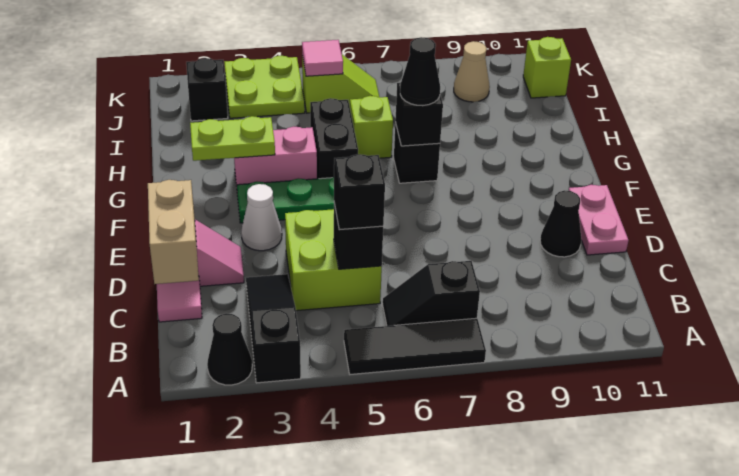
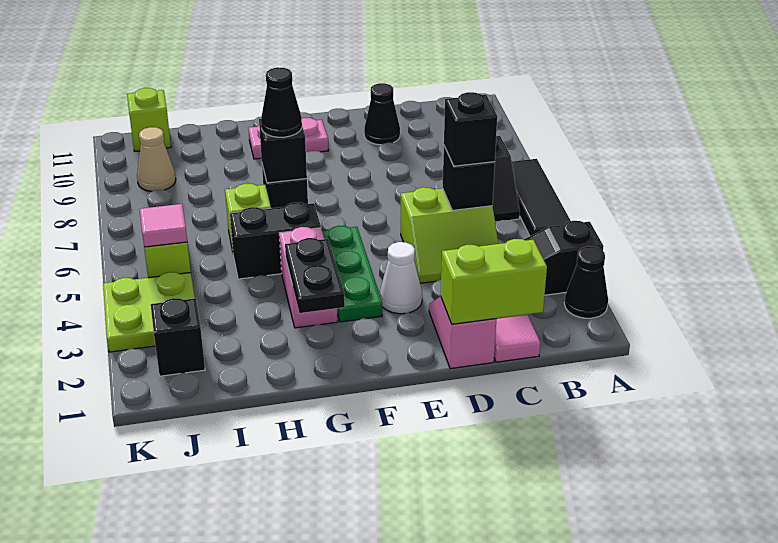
tan 1x2 brick [148,180,199,284] -> lime 1x2 brick [441,239,547,324]
lime 2x2 brick [285,209,382,311] -> lime 2x2 slope [401,187,499,283]
pink 1x2 plate [569,185,629,255] -> pink 1x2 plate moved to [249,118,329,159]
lime 1x2 plate [190,116,275,161] -> black 1x2 plate [285,238,345,313]

